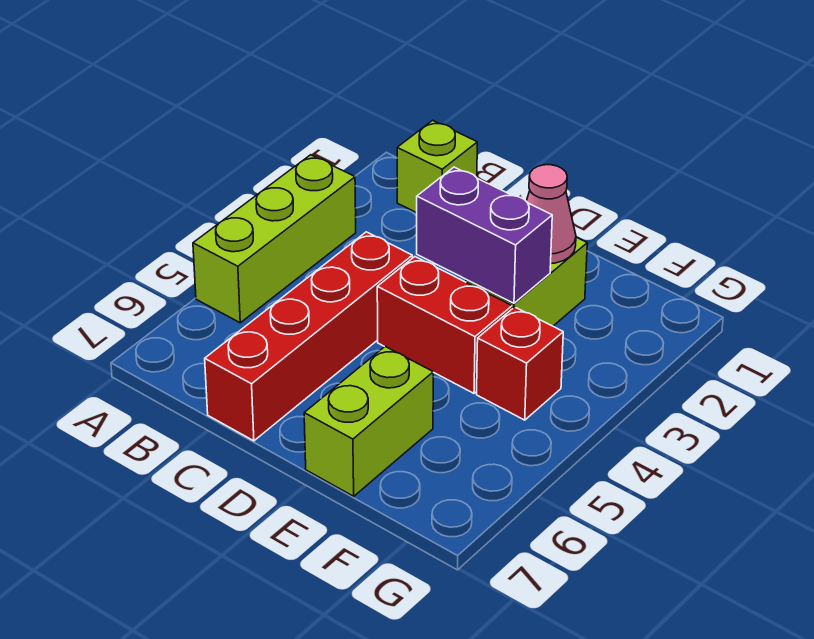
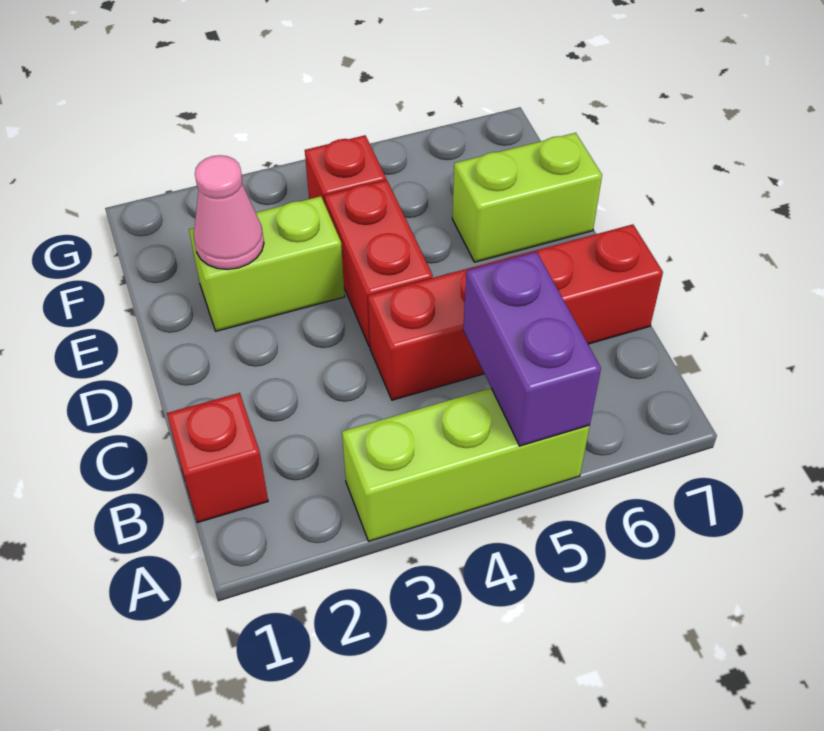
lime 1x1 brick [397,120,477,213] -> red 1x1 brick [167,393,268,523]
purple 1x2 brick [417,167,552,303] -> purple 1x2 brick moved to [463,252,601,446]

